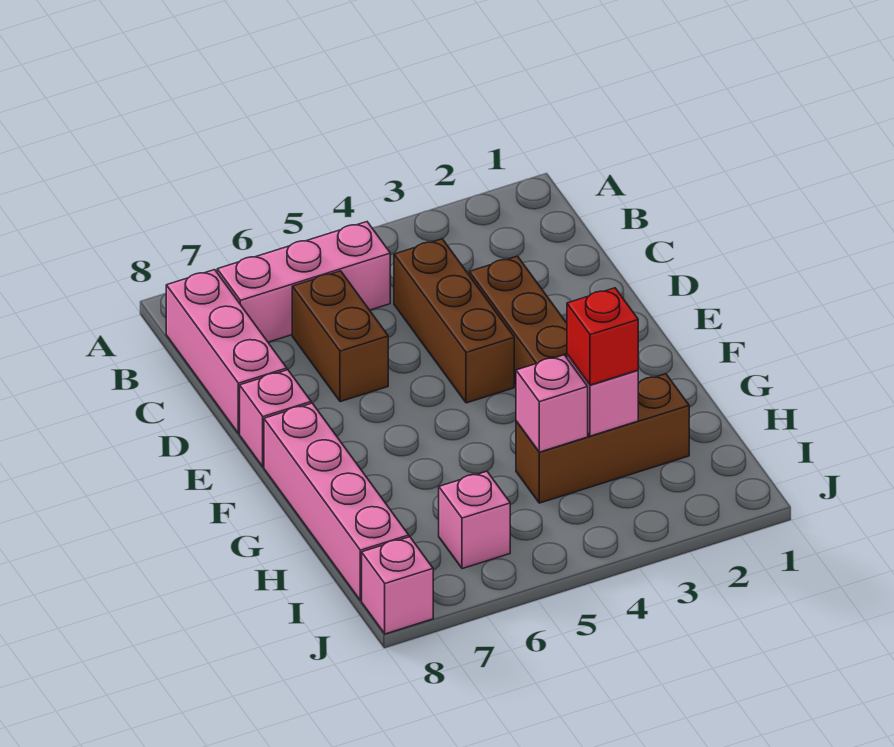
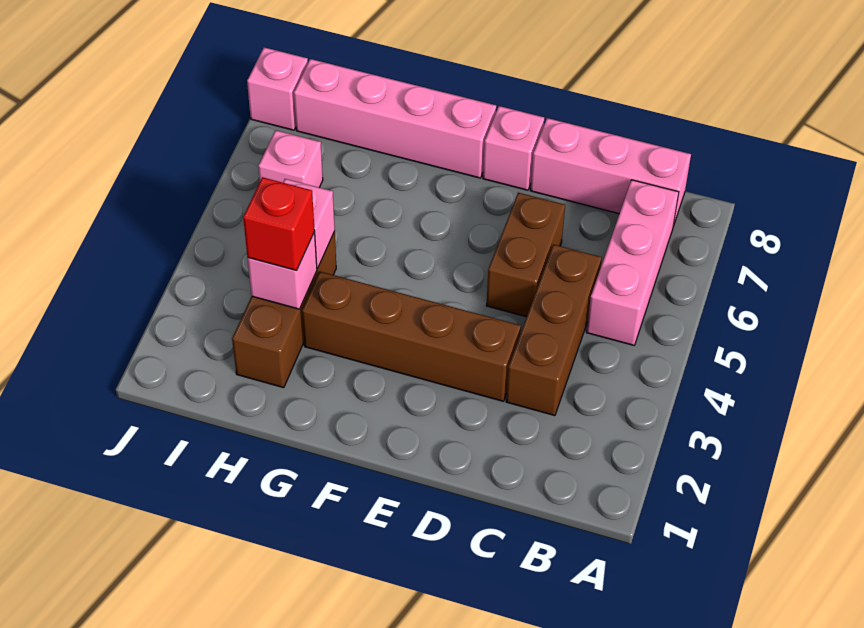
brown 1x3 brick [394,239,514,403] -> brown 1x3 brick turned to [506,245,602,416]
brown 1x2 brick [292,271,388,402] -> brown 1x2 brick turned to [486,193,565,317]

